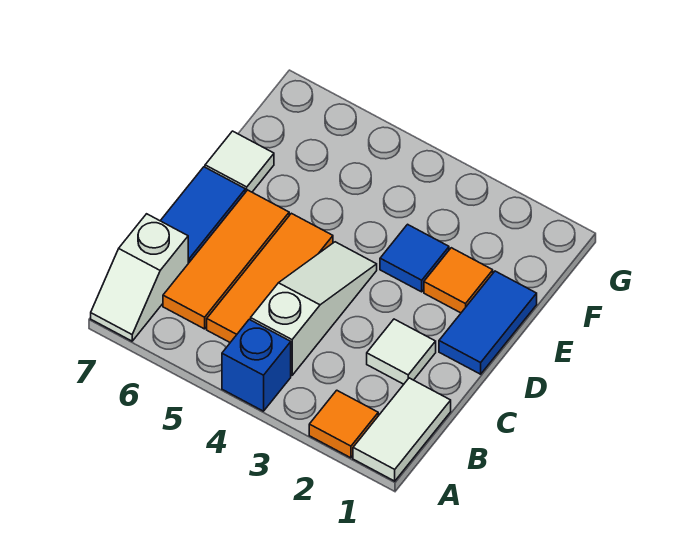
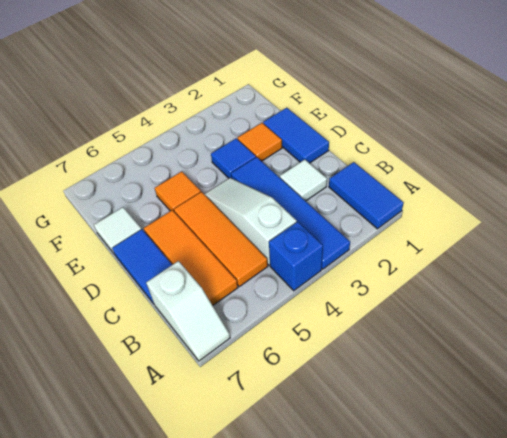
white 1x2 tile [353,378,451,481] -> blue 1x2 tile [329,162,404,229]
orange 1x1 tile [309,390,378,458] -> orange 1x1 tile moved to [155,171,201,211]
none -> blue 1x4 tile [231,157,350,269]

